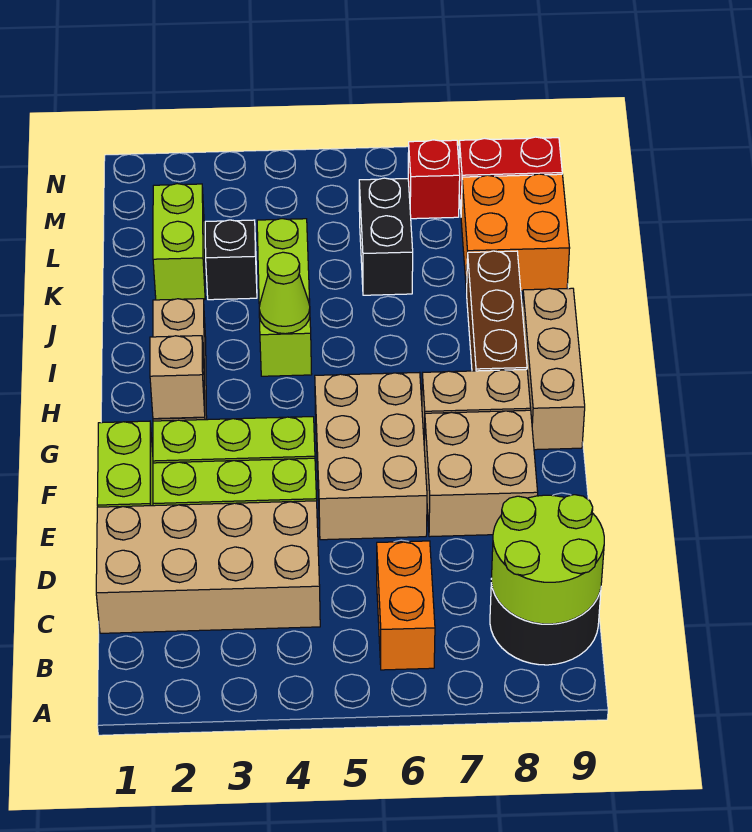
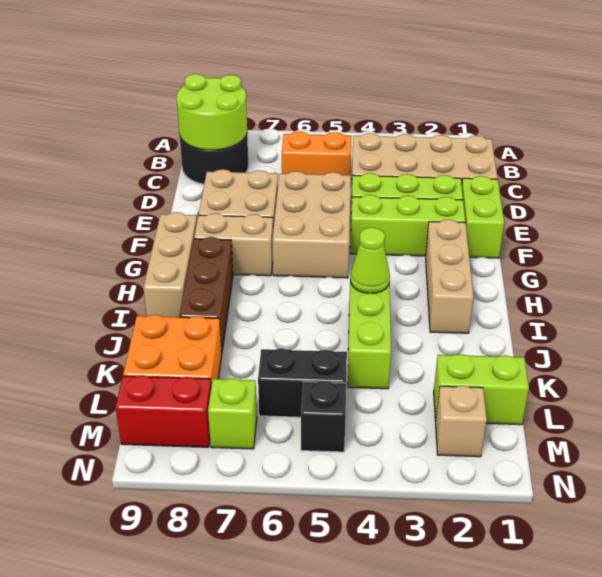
orange 1x2 brick [377,541,435,670] -> orange 1x2 brick turned to [282,131,352,175]
tan 1x1 brick [150,336,205,419] -> tan 1x1 brick moved to [436,386,487,457]
lime 1x2 brick [153,184,205,300] -> lime 1x2 brick turned to [434,354,529,425]
black 1x1 brick [205,220,257,300] -> black 1x1 brick moved to [301,381,346,452]
black 1x2 brick [359,178,413,295] -> black 1x2 brick turned to [258,348,347,417]
red 1x1 brick [408,140,460,219] -> lime 1x1 brick [208,378,257,449]

